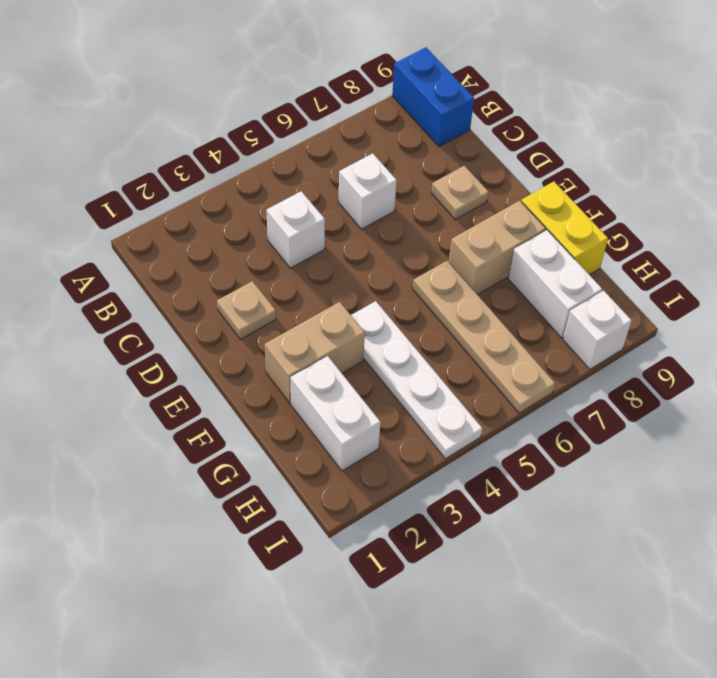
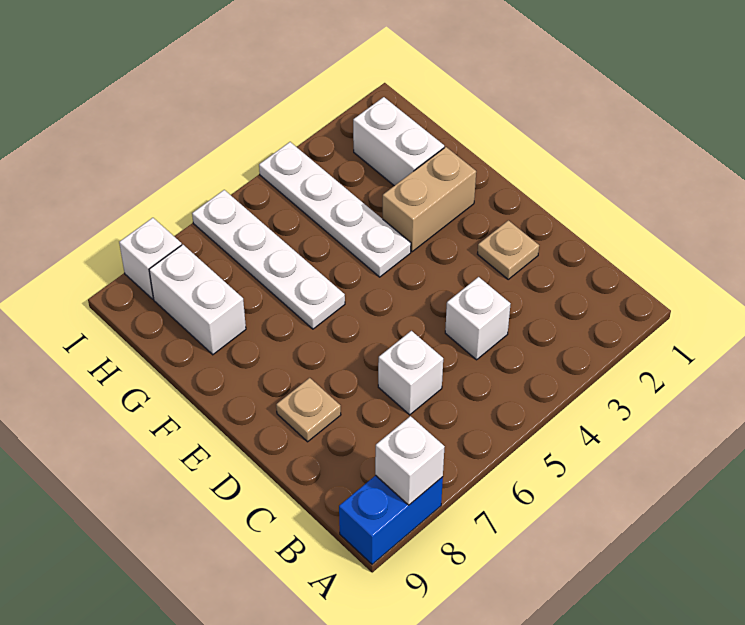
none -> white 1x1 brick [375,416,445,505]
blue 1x2 brick [392,47,474,146] -> blue 1x2 brick turned to [339,475,443,564]
tan 1x4 plate [413,261,555,413] -> white 1x4 plate [192,190,345,329]
tan 1x2 brick [449,201,546,295] -> none
yellow 1x2 brick [521,182,608,275] -> none

